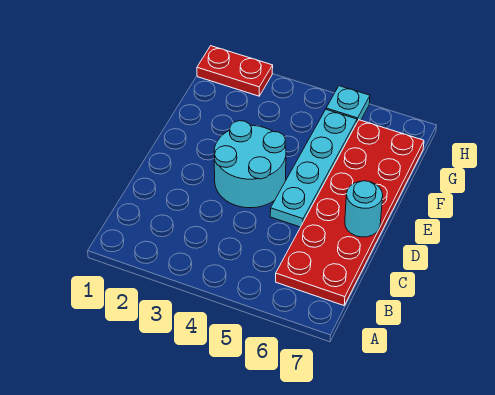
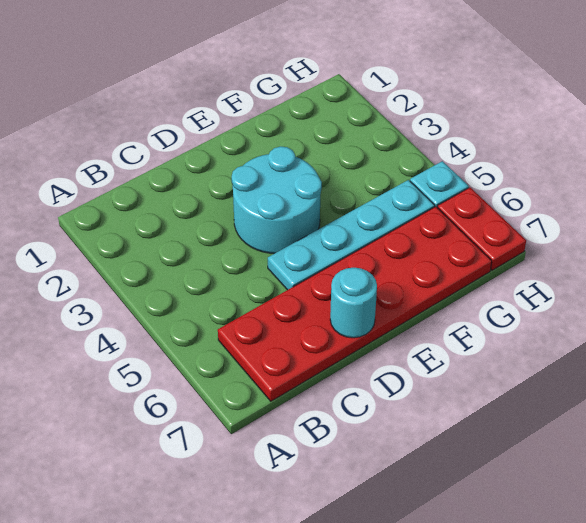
red 1x2 plate [197,46,273,96] -> red 1x2 plate moved to [437,188,526,270]

